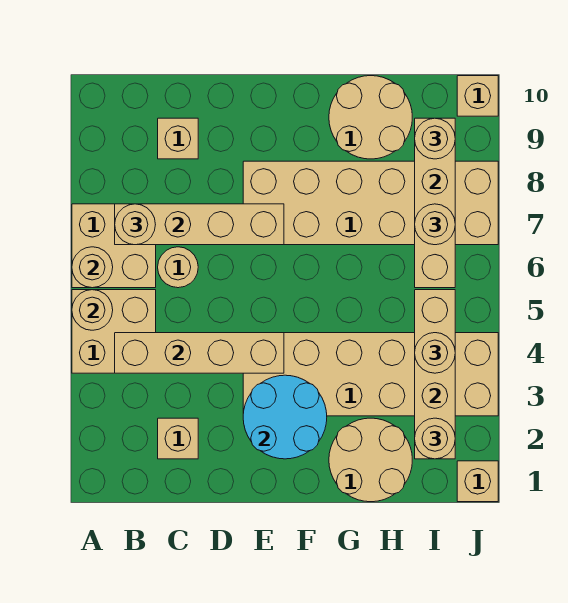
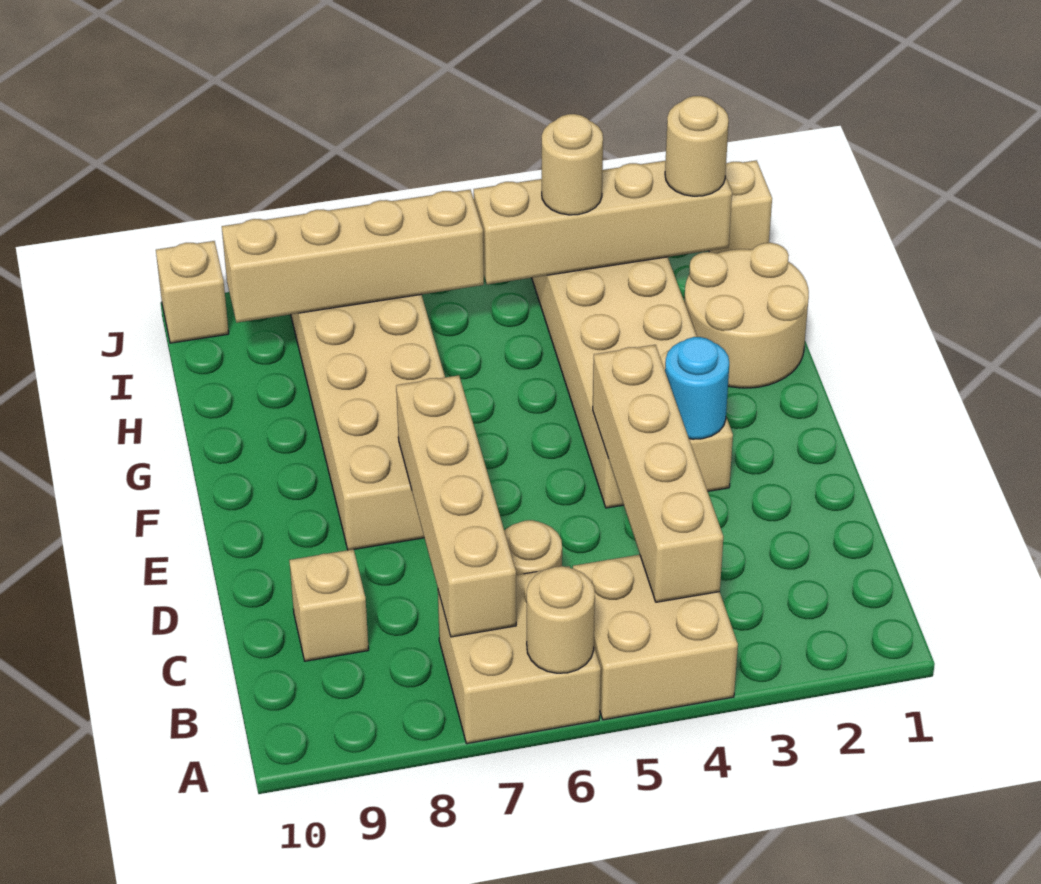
tan 1x1 round brick [72,290,113,330] -> none
tan 1x1 round brick [115,204,155,245] -> none
tan 1x1 brick [158,418,198,459] -> none
cyan 2x2 round brick [243,375,327,459] -> cyan 1x1 round brick [665,337,729,439]
tan 2x2 round brick [329,76,412,159] -> none
tan 1x1 round brick [415,204,455,245] -> none
tan 1x1 round brick [415,118,455,159] -> none

